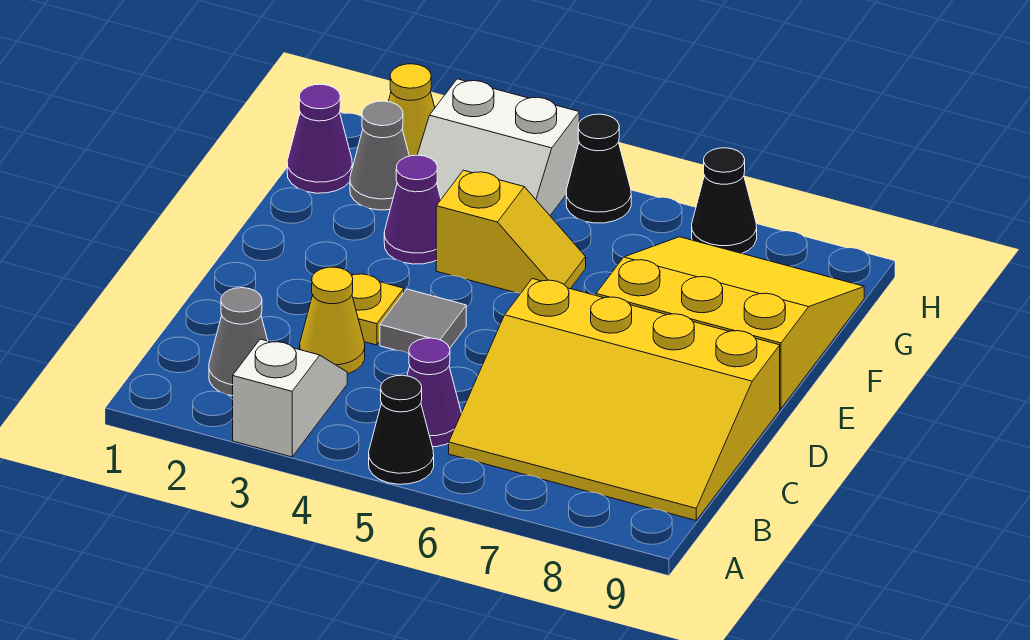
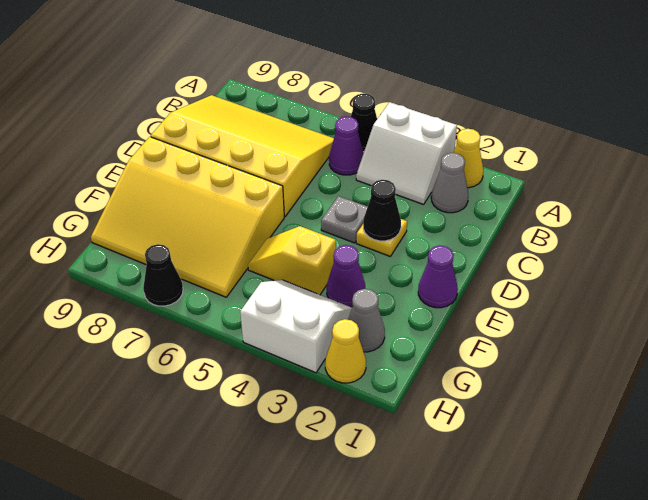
white 1x2 slope [233,339,347,457] -> white 2x2 slope [356,102,457,204]
yellow 1x1 cone [300,267,365,374] -> yellow 1x1 cone moved to [453,129,483,188]
grey 1x1 tile [380,289,466,353] -> grey 1x1 plate [321,196,367,243]
yellow 3x3 slope [596,237,864,409] -> yellow 3x4 slope [91,137,284,297]
purple 1x1 cone [287,84,352,193] -> purple 1x1 cone moved to [418,245,458,308]
black 1x1 cone [566,114,631,223] -> black 1x1 cone moved to [363,180,401,241]

